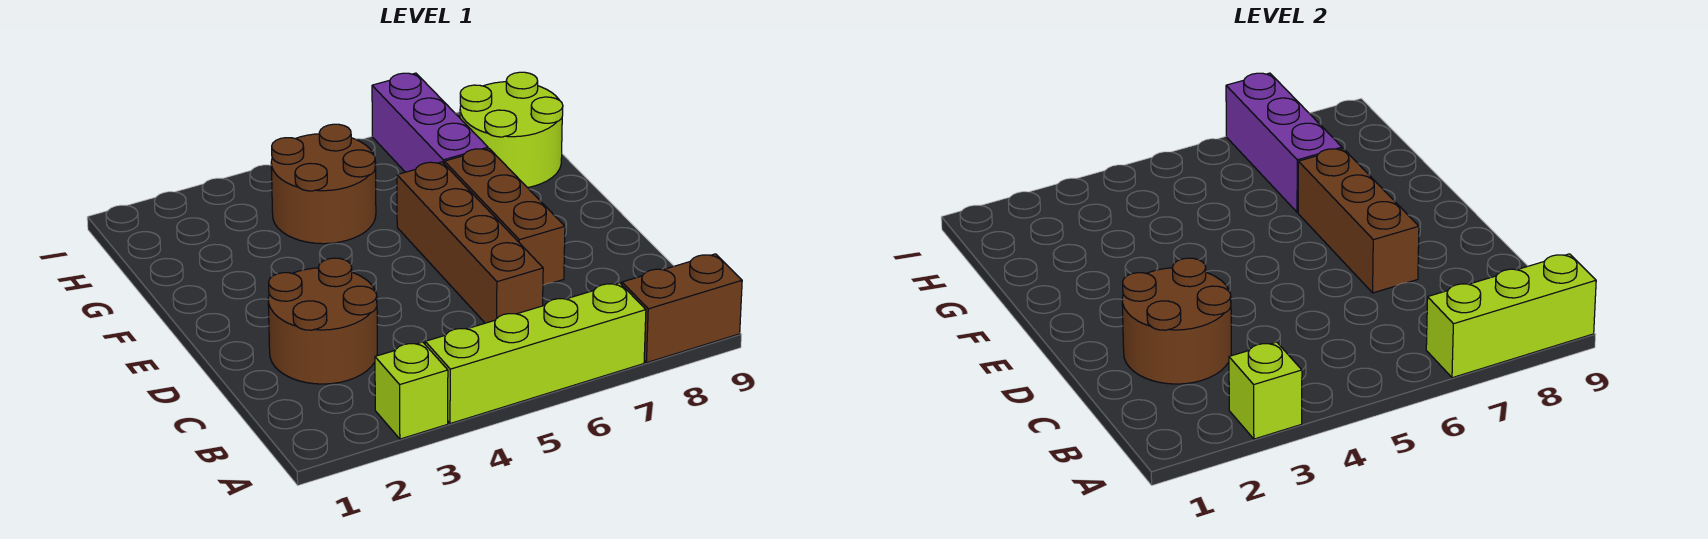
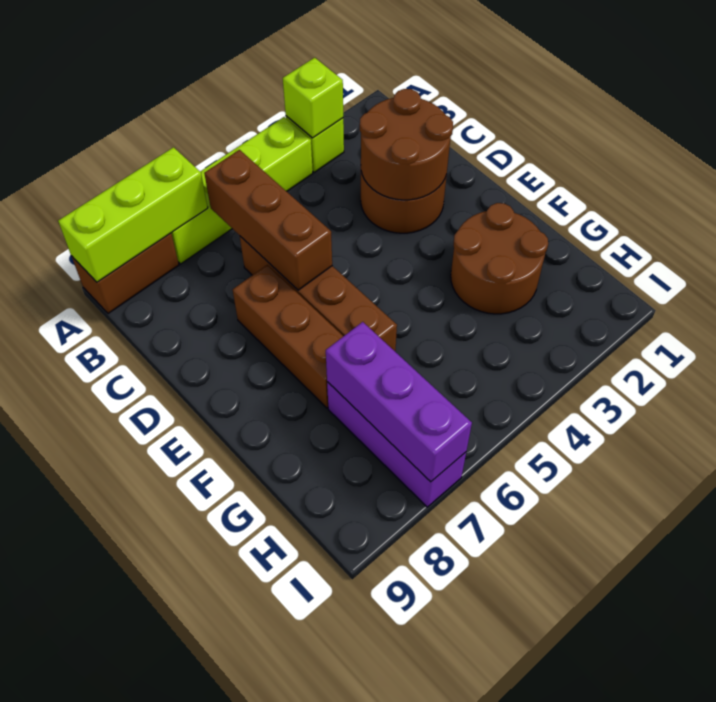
brown 1x3 brick [1298,149,1419,293] -> brown 1x3 brick moved to [204,150,332,290]
brown 2x2 round brick [271,124,376,244] -> brown 2x2 round brick moved to [451,203,548,314]
lime 2x2 round brick [460,72,563,188] -> none

